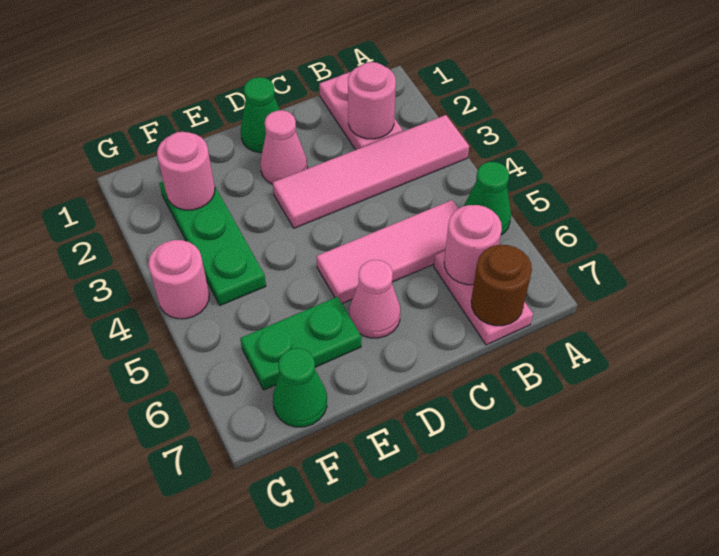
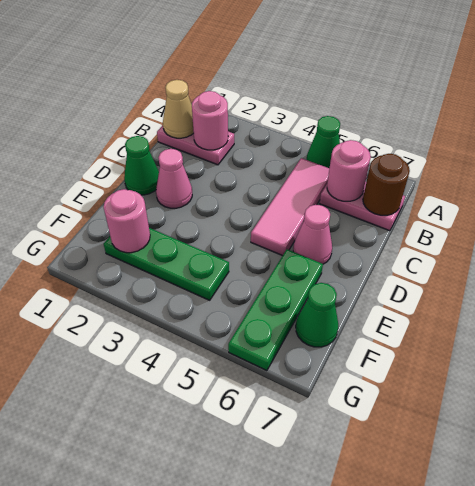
pink 1x4 tile [273,115,469,228] -> none
none -> tan 1x1 cone [163,80,194,138]
green 1x2 plate [240,297,361,390] -> green 1x3 plate [228,249,323,371]
pink 1x1 round brick [148,240,209,319] -> none

